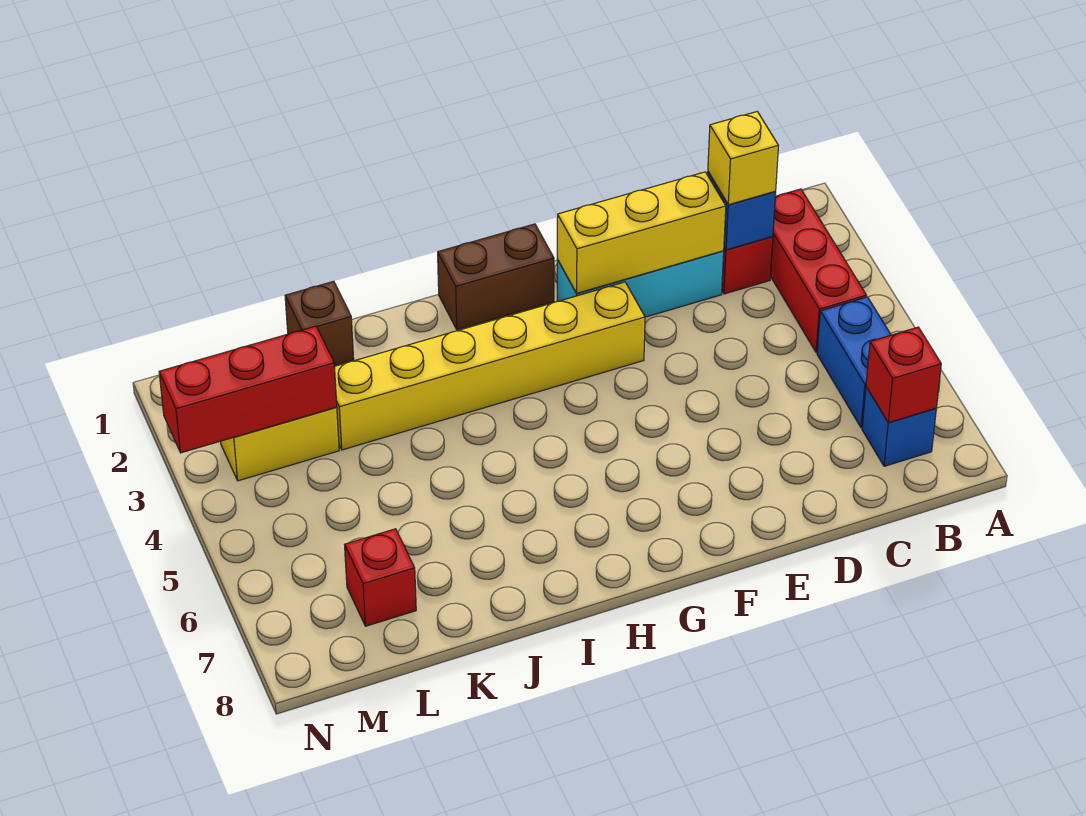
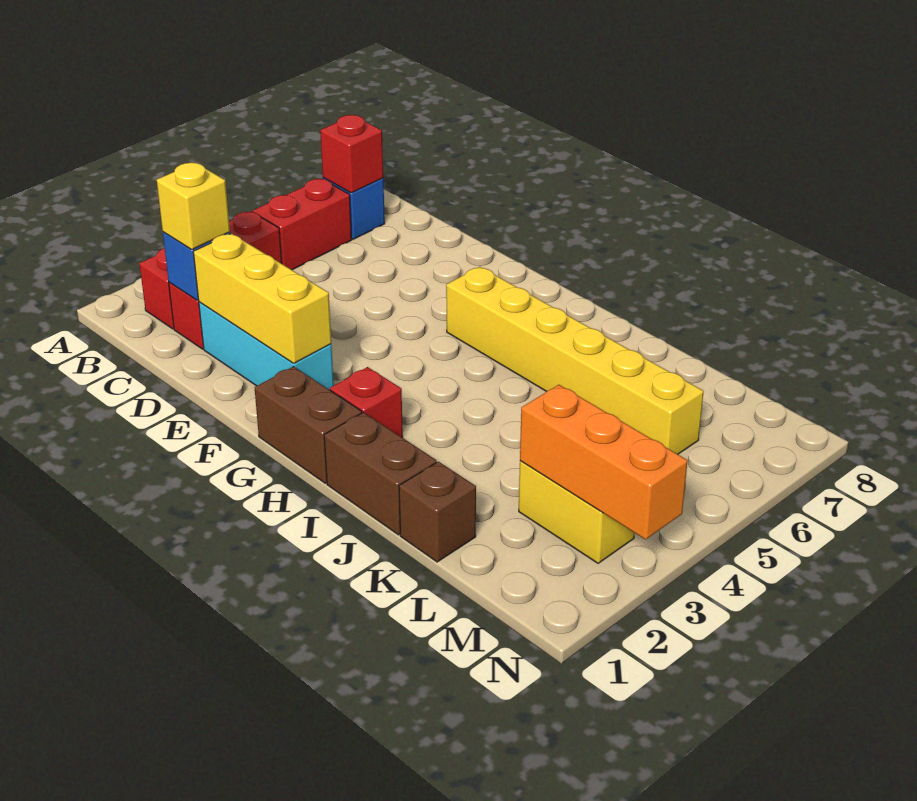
blue 1x2 brick [817,297,891,428] -> red 1x2 brick [253,179,352,270]
yellow 1x6 brick [334,282,645,450] -> yellow 1x6 brick moved to [446,267,704,454]
none -> brown 1x2 brick [324,412,437,535]
red 1x3 brick [159,326,337,453] -> orange 1x3 brick [520,385,688,539]
red 1x1 brick [345,529,416,626] -> red 1x1 brick moved to [330,367,403,438]

